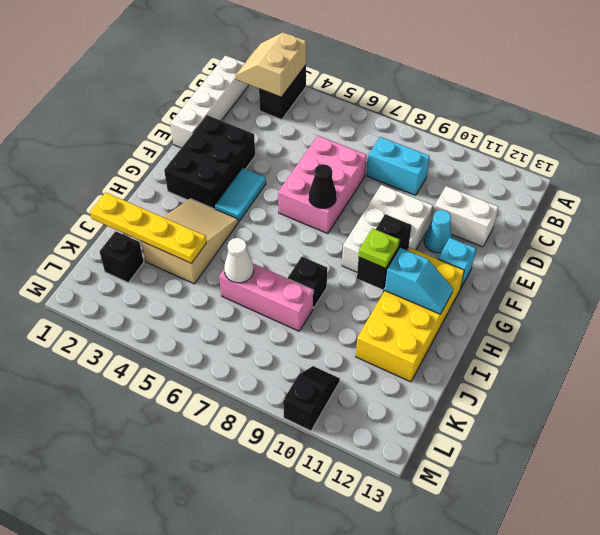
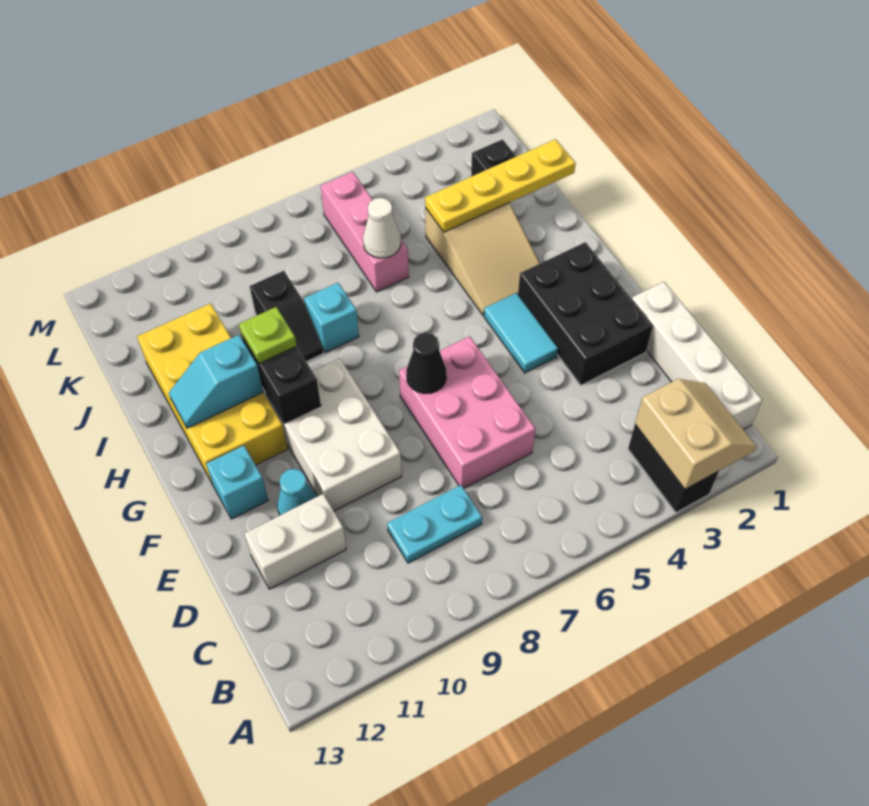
cyan 1x2 brick [367,137,430,195] -> cyan 1x2 plate [387,485,482,563]
black 1x1 brick [288,257,327,309] -> cyan 1x1 brick [304,283,359,353]
pink 1x3 brick [219,264,313,331] -> pink 1x3 brick turned to [321,172,409,292]
black 1x2 slope [283,366,340,431] -> black 1x2 slope moved to [250,271,324,362]

